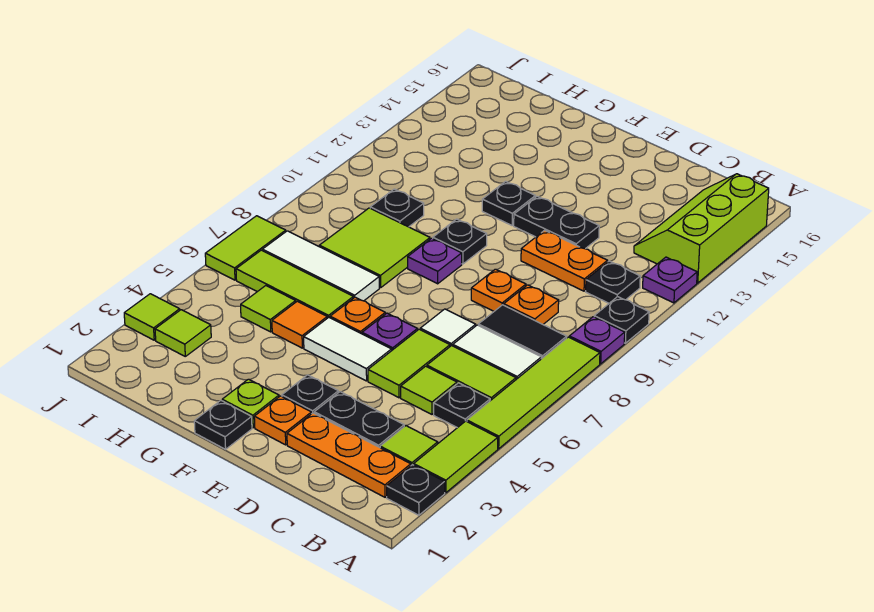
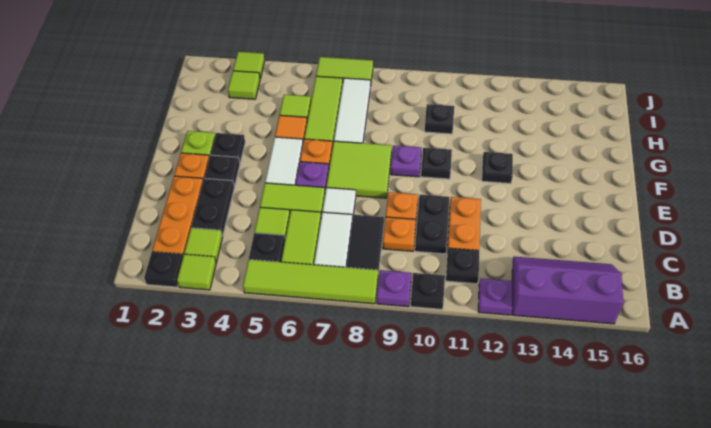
lime 1x2 tile [414,421,498,493] -> lime 1x1 tile [177,254,216,290]
lime 2x3 slope [634,174,769,283] -> purple 2x3 slope [512,257,624,324]
black 1x2 plate [514,196,599,249] -> black 1x2 plate moved to [415,195,449,254]
black 1x1 plate [194,401,252,449] -> black 1x1 plate moved to [211,133,245,163]
lime 2x2 tile [319,208,430,288] -> lime 2x2 tile moved to [326,141,392,198]

